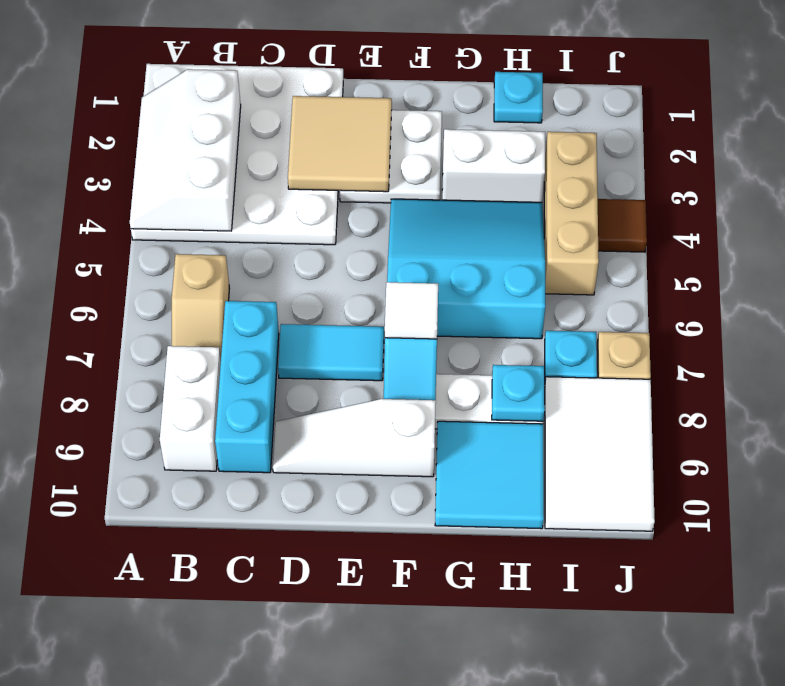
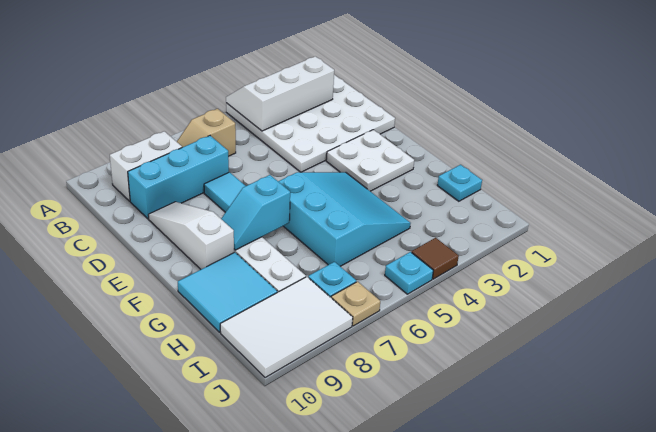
tan 2x2 tile [288,96,392,192] -> none
white 1x1 tile [385,282,438,339] -> none
white 1x2 brick [442,129,545,202] -> none
cyan 1x1 plate [492,365,545,421] -> cyan 1x1 plate moved to [385,252,433,294]
tan 1x3 brick [544,132,599,295] -> none

